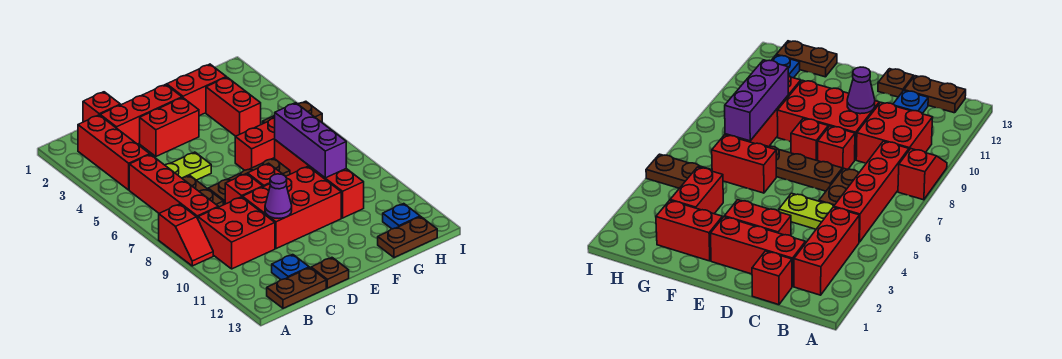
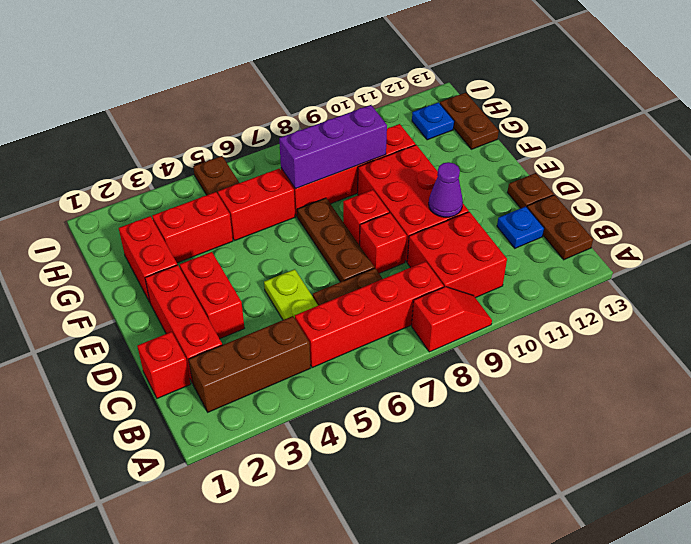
red 1x3 brick [78,115,150,190] -> brown 1x3 brick [189,316,310,412]
red 1x2 brick [235,118,275,170] -> red 1x2 brick turned to [218,169,295,241]

